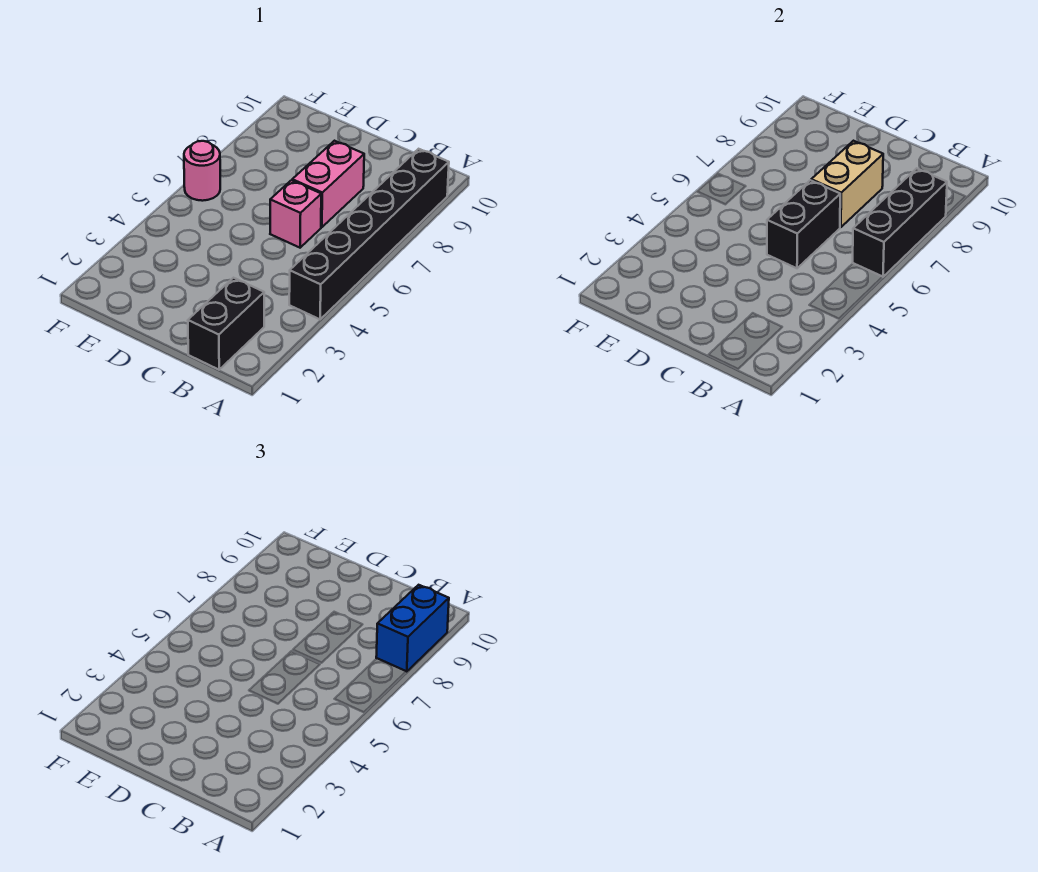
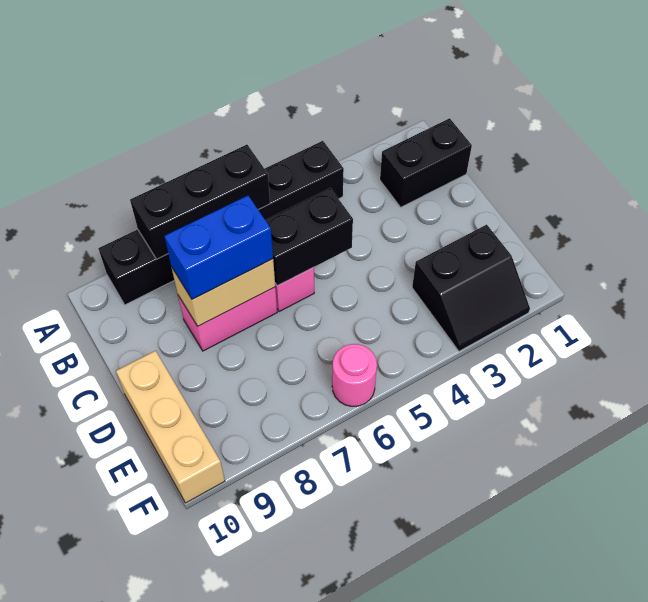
blue 1x2 brick [376,585,449,672] -> blue 1x2 brick moved to [164,195,273,299]
none -> tan 1x3 brick [116,351,225,503]
none -> black 2x2 slope [412,225,530,351]

